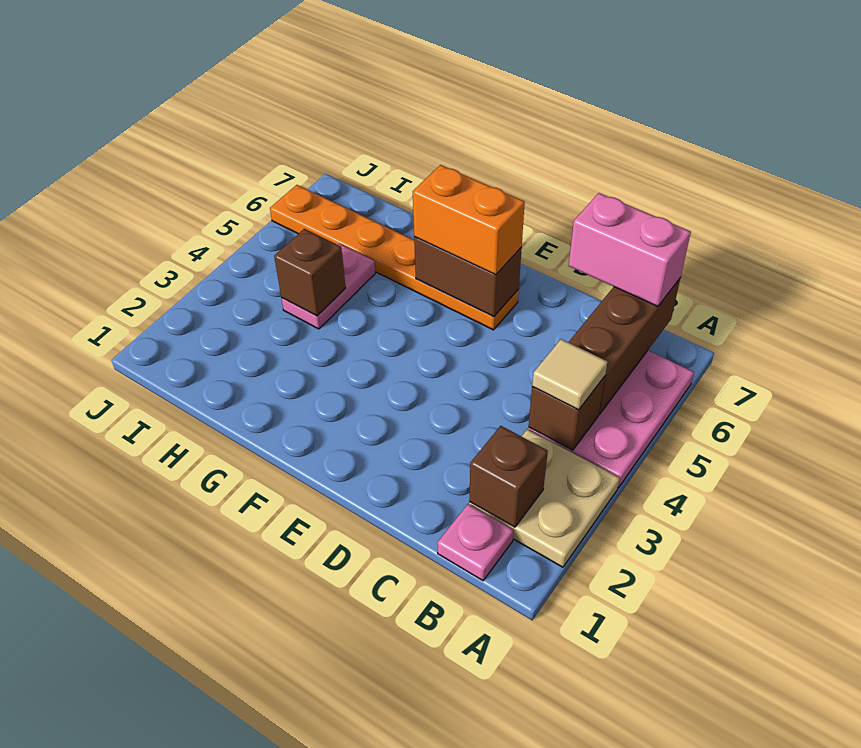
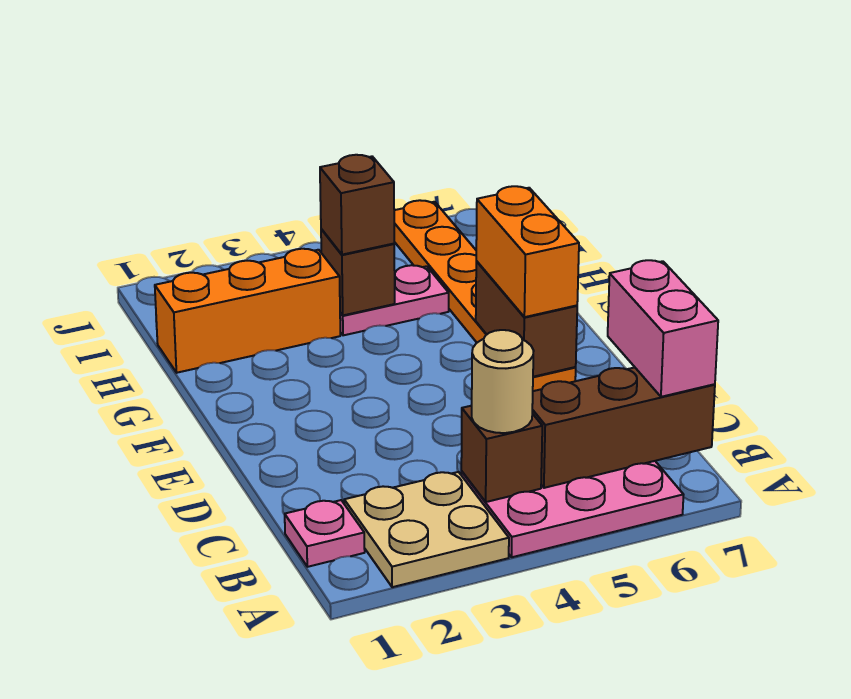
brown 1x1 brick [469,426,548,527] -> brown 1x1 brick moved to [320,155,394,255]
tan 1x1 tile [532,339,608,410] -> tan 1x1 round brick [472,330,534,433]
none -> orange 1x3 brick [155,249,340,373]

